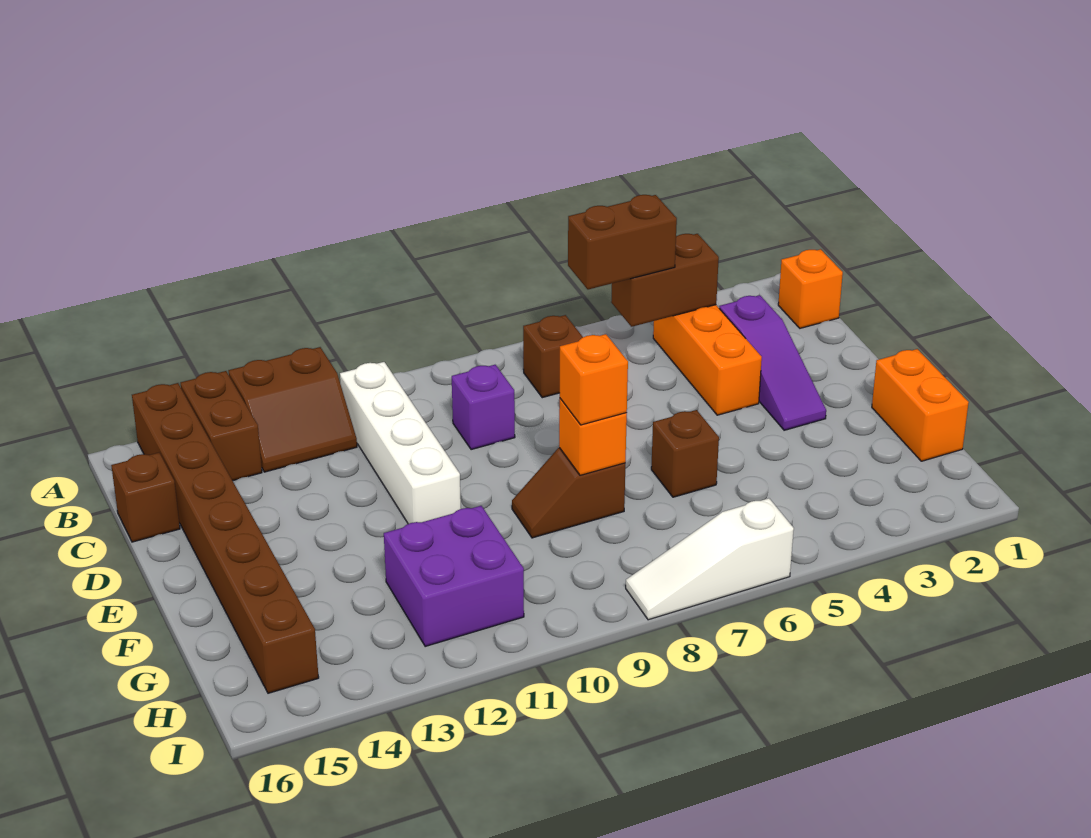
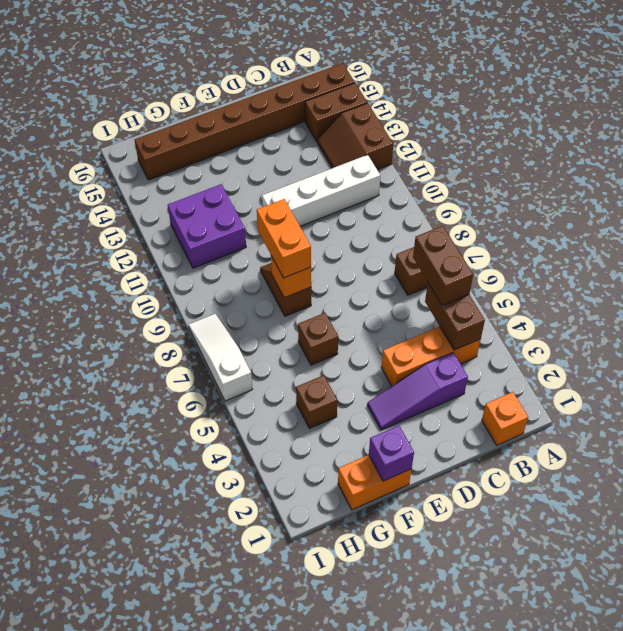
purple 1x1 brick [452,365,515,450] -> purple 1x1 brick moved to [369,426,414,481]
brown 1x1 brick [111,453,180,542] -> brown 1x1 brick moved to [296,375,337,428]
orange 1x1 brick [560,334,628,425] -> orange 1x2 brick [257,199,311,278]

